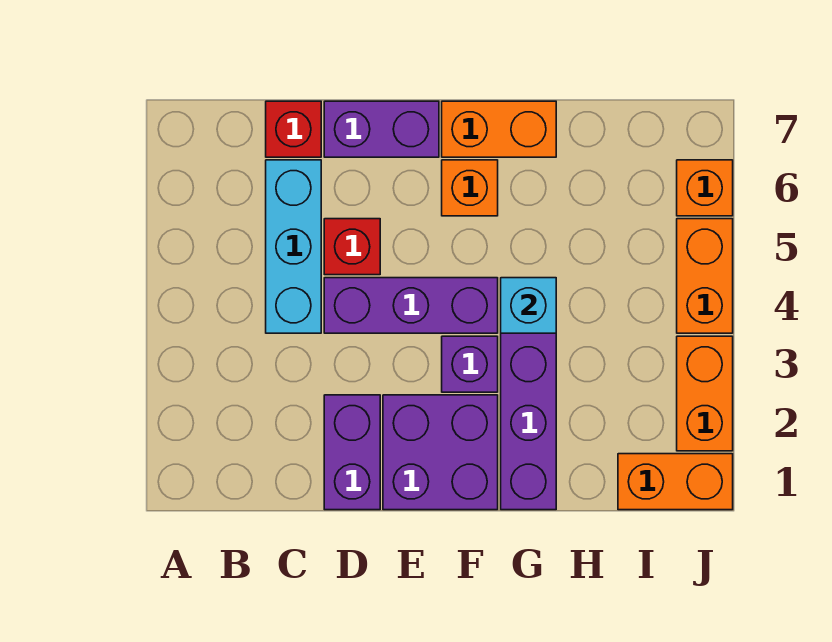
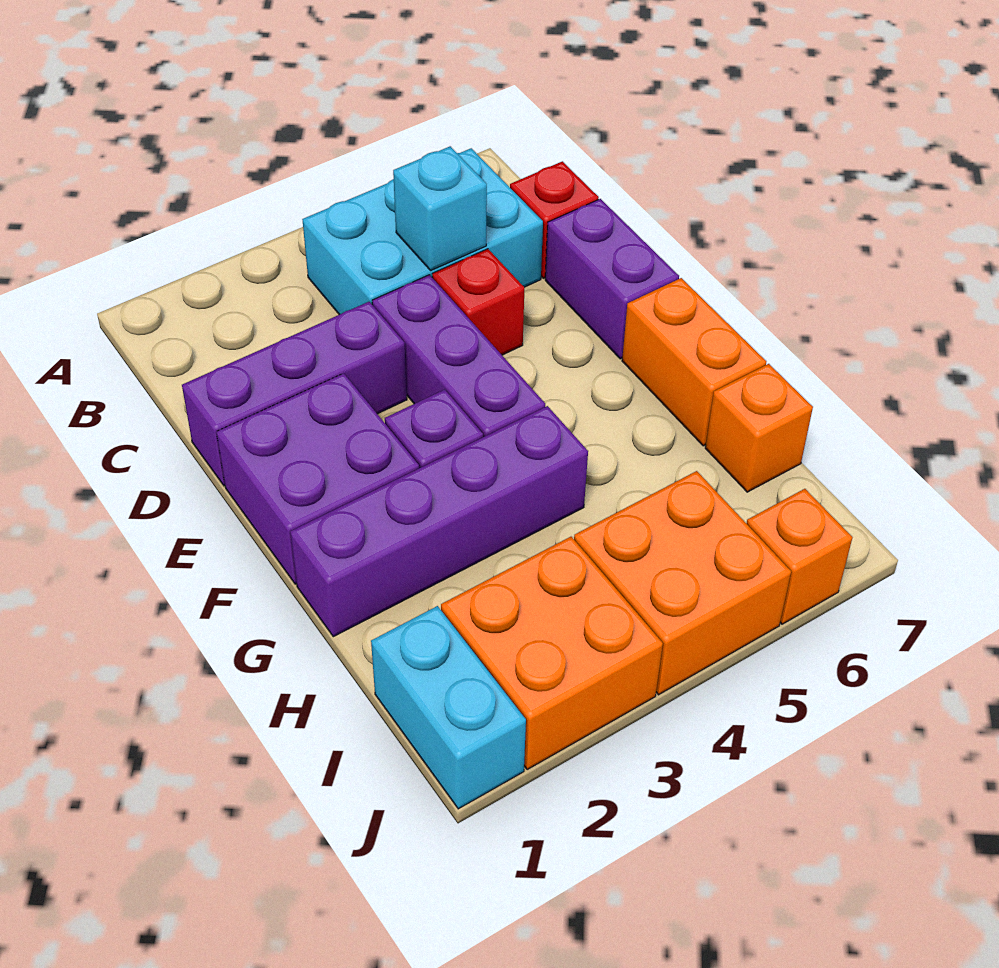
cyan 1x3 brick [266,160,321,333] -> cyan 2x3 brick [302,148,543,315]
purple 1x2 brick [324,395,380,510] -> purple 1x3 brick [182,302,407,486]
orange 1x1 brick [442,160,498,216] -> orange 1x1 brick moved to [705,364,813,492]
cyan 1x1 brick [501,278,556,333] -> cyan 1x1 brick moved to [393,146,487,271]
orange 1x2 brick [618,454,733,510] -> cyan 1x2 brick [371,606,526,809]
orange 1x2 brick [677,336,733,451] -> orange 2x2 brick [441,537,663,770]
orange 1x2 brick [677,219,733,333] -> orange 2x2 brick [574,471,791,695]

